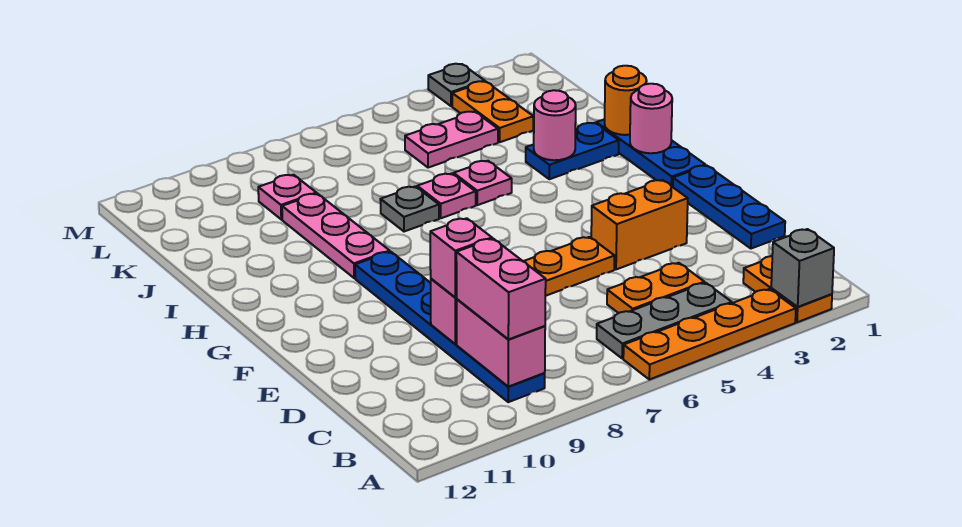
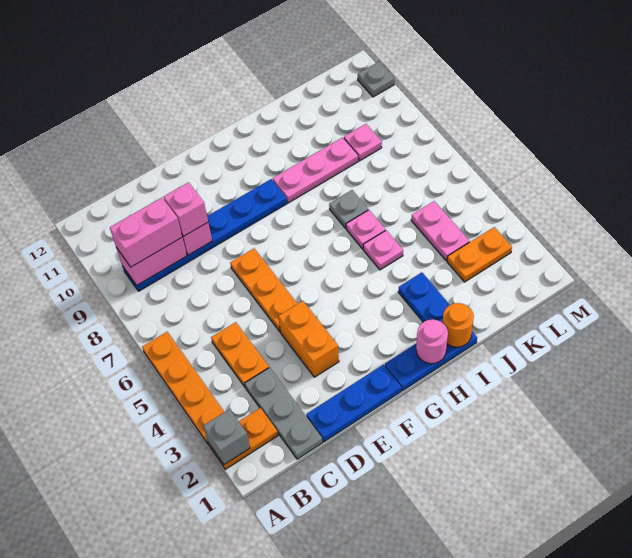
grey 1x3 plate [597,283,732,359] -> grey 1x3 plate moved to [245,368,323,459]
pink 1x1 round brick [534,90,576,160] -> none
grey 1x1 plate [428,64,485,106] -> grey 1x1 plate moved to [358,62,395,97]

